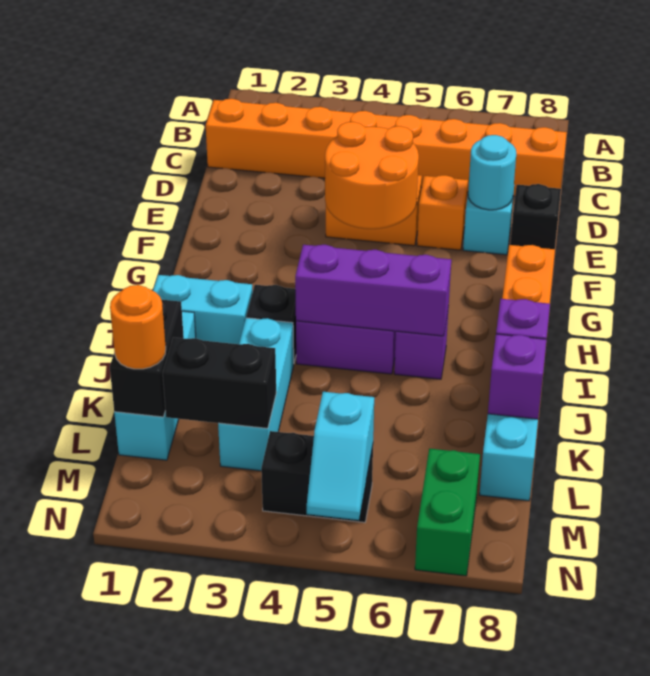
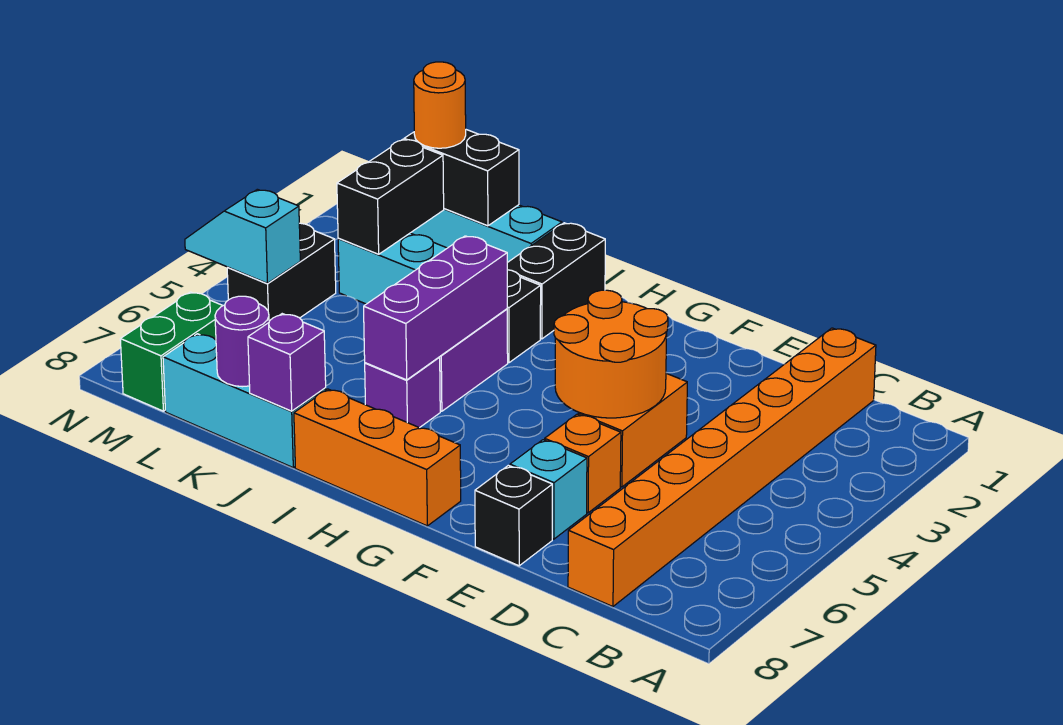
cyan 1x1 round brick [468,135,516,210] -> none
cyan 1x2 brick [153,275,253,344] -> black 1x2 brick [507,223,605,339]
purple 1x1 brick [488,334,546,419] -> purple 1x1 round brick [215,296,269,387]
green 1x2 brick [415,449,480,576] -> green 1x2 brick turned to [120,292,223,411]

